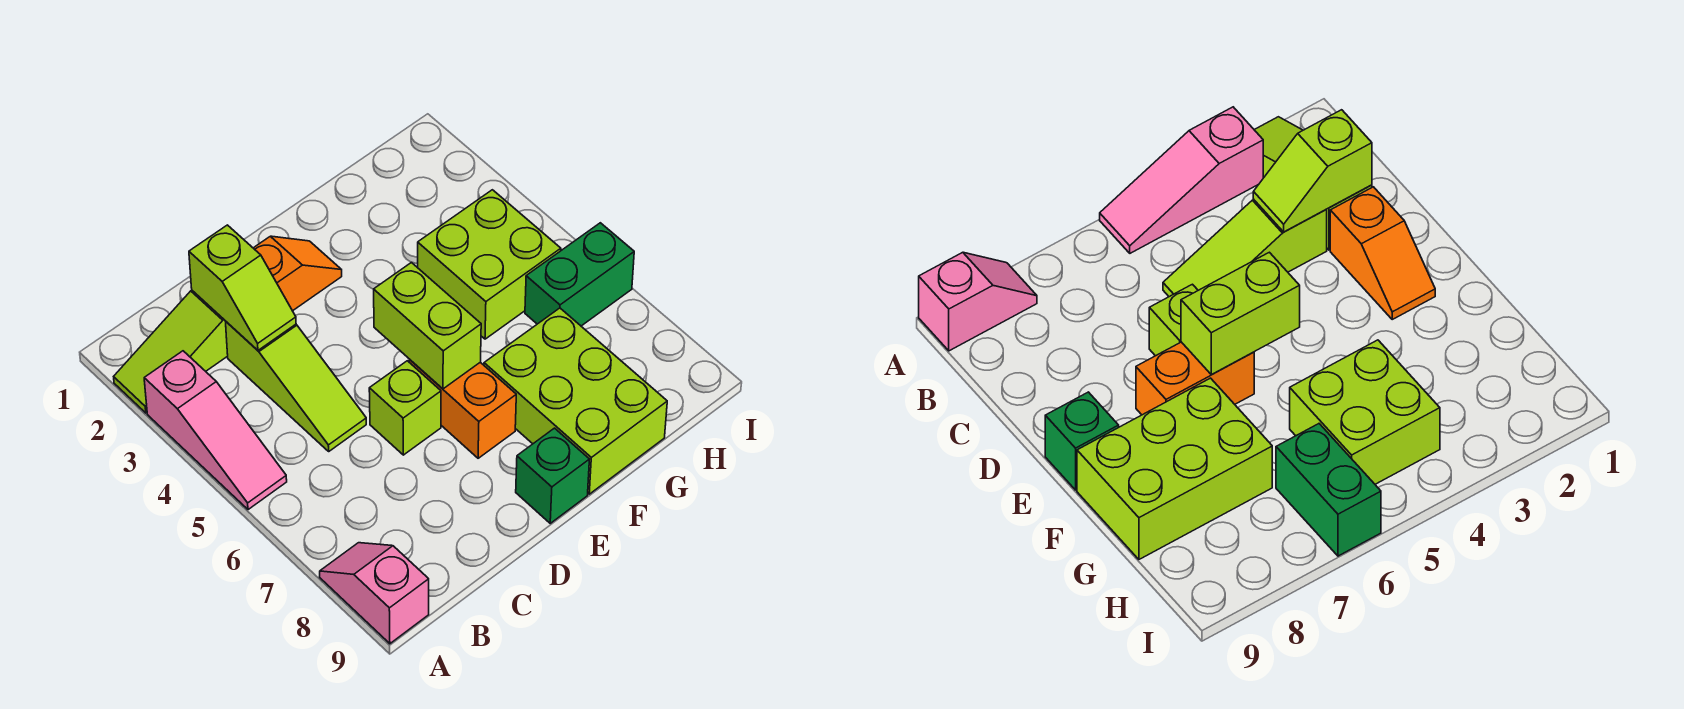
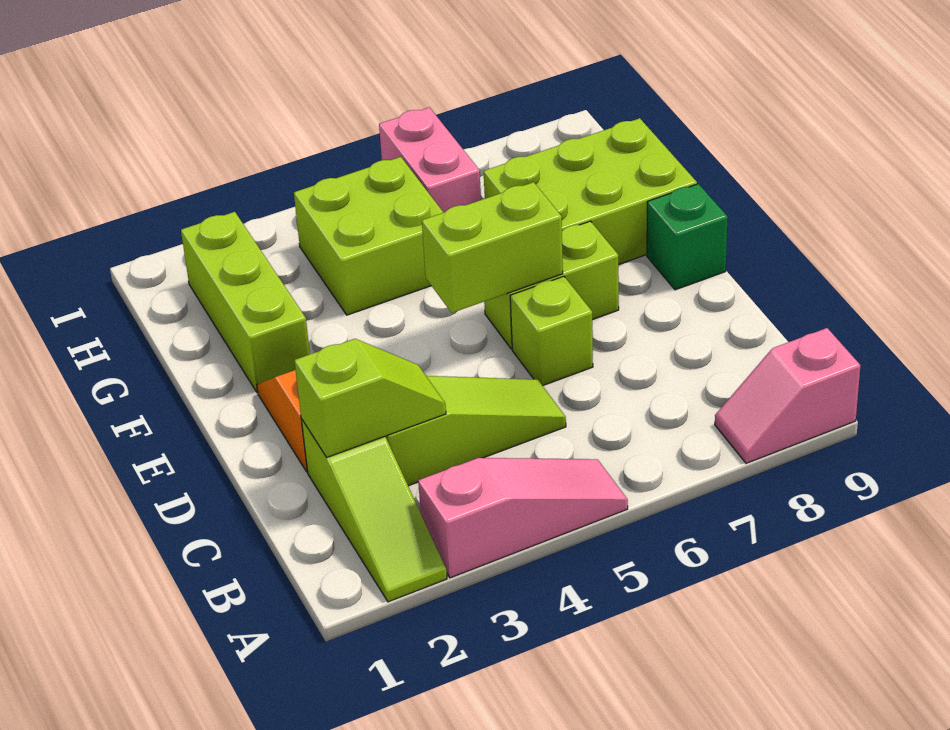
orange 1x2 brick [409,359,516,458] -> lime 1x2 brick [484,221,619,349]
none -> lime 1x3 brick [181,212,310,392]
green 1x2 brick [525,223,634,326] -> pink 1x2 brick [379,107,481,213]

